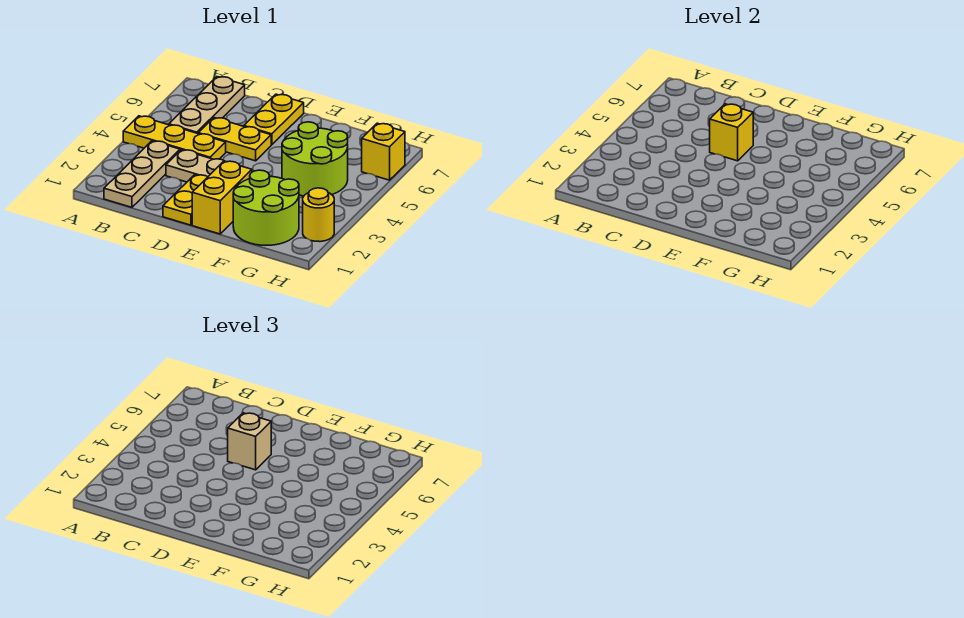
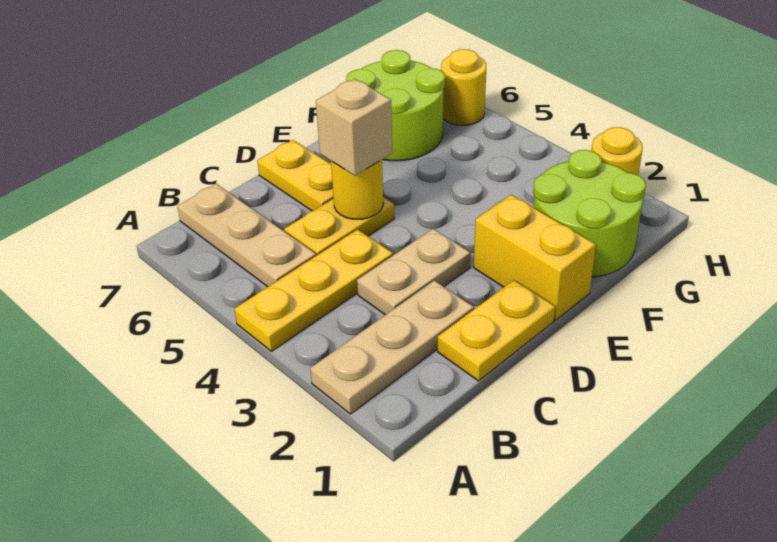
tan 1x3 plate [104,141,180,207] -> tan 1x3 plate turned to [310,281,474,414]
yellow 1x2 plate [163,175,207,225] -> yellow 1x2 plate turned to [438,280,555,381]
yellow 1x1 brick [710,104,753,161] -> yellow 1x1 round brick [331,160,383,219]
lime 2x2 round brick [282,122,348,196] -> lime 2x2 round brick moved to [346,50,445,161]
yellow 1x1 brick [362,123,405,180] -> yellow 1x1 round brick [441,49,486,125]

